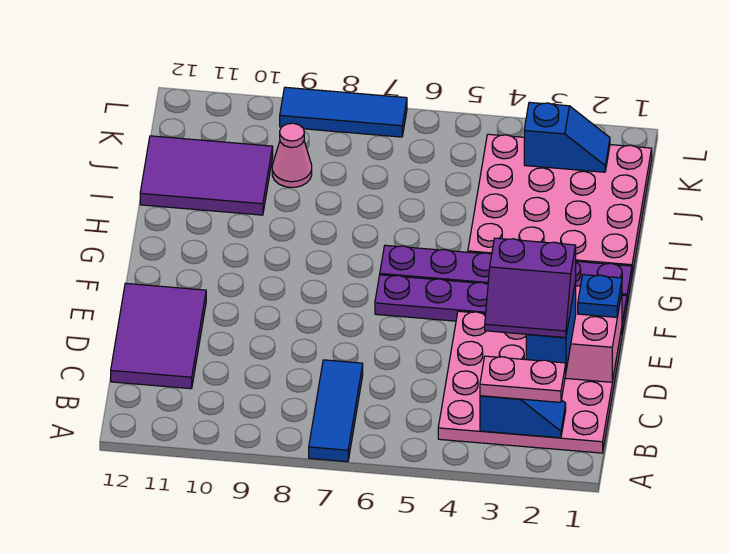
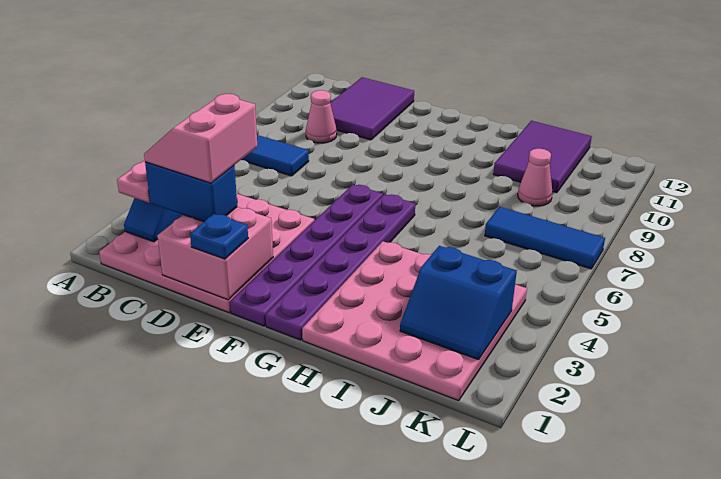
purple 2x2 slope [485,238,576,338] -> pink 2x2 slope [144,94,257,183]
none -> pink 1x1 cone [306,90,337,143]
purple 2x3 tile [111,283,206,389] -> purple 2x3 tile turned to [330,77,414,140]
blue 1x2 slope [524,102,610,172] -> blue 2x2 slope [400,246,517,360]
blue 1x3 tile [280,87,407,137] -> blue 1x3 tile turned to [485,207,605,269]

